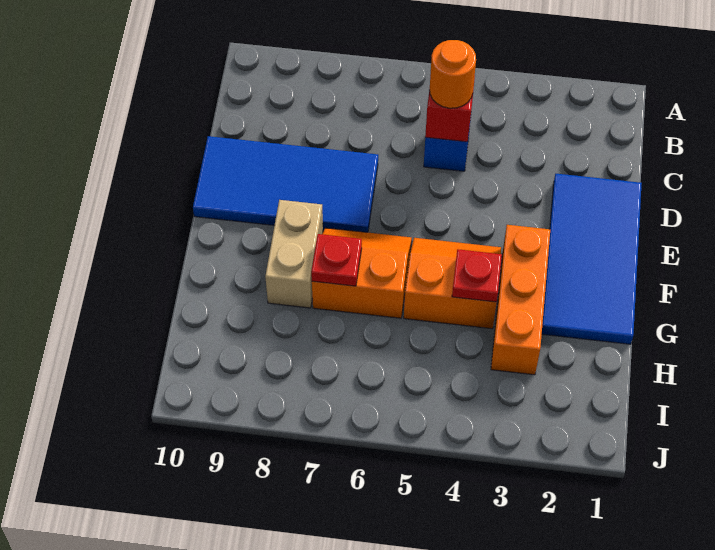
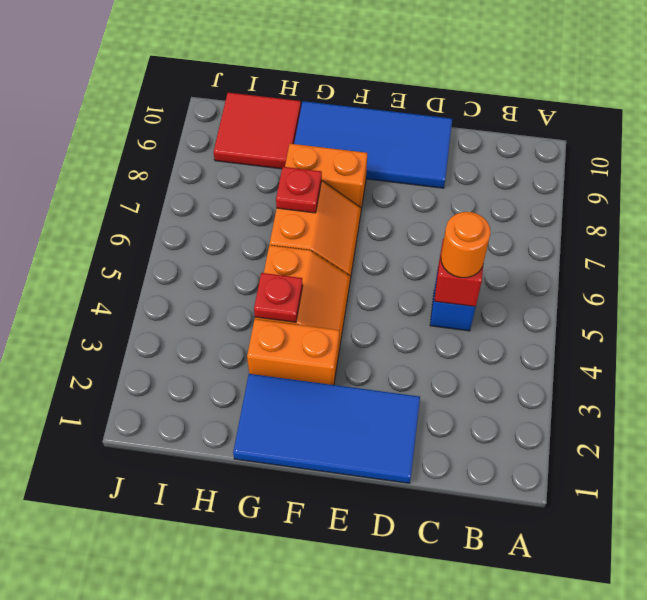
blue 2x4 tile [193,136,378,232] -> blue 2x4 tile turned to [294,101,452,188]
orange 1x3 brick [491,225,550,375] -> orange 1x2 brick [247,319,339,385]
tan 1x2 brick [265,200,323,308] -> orange 1x2 brick [285,144,367,209]
none -> red 2x2 tile [213,93,301,169]

